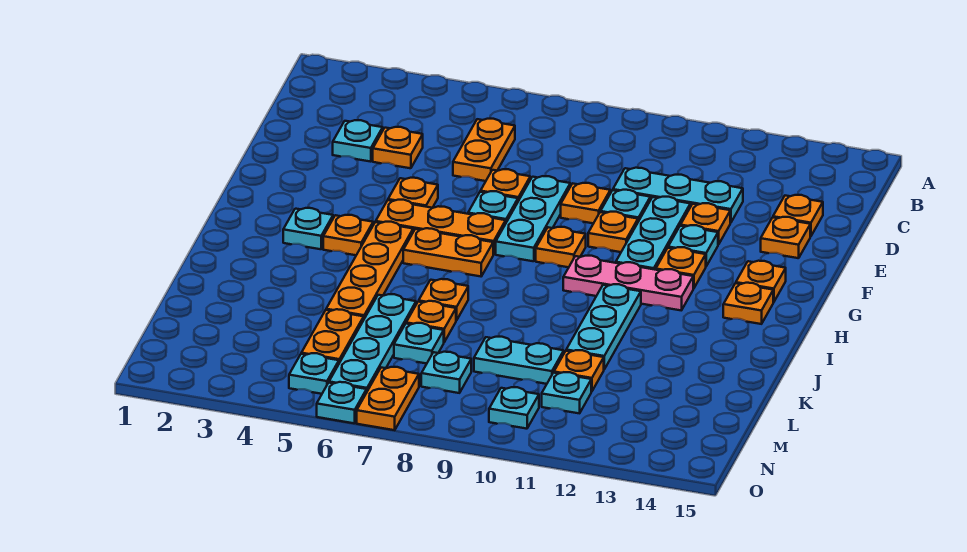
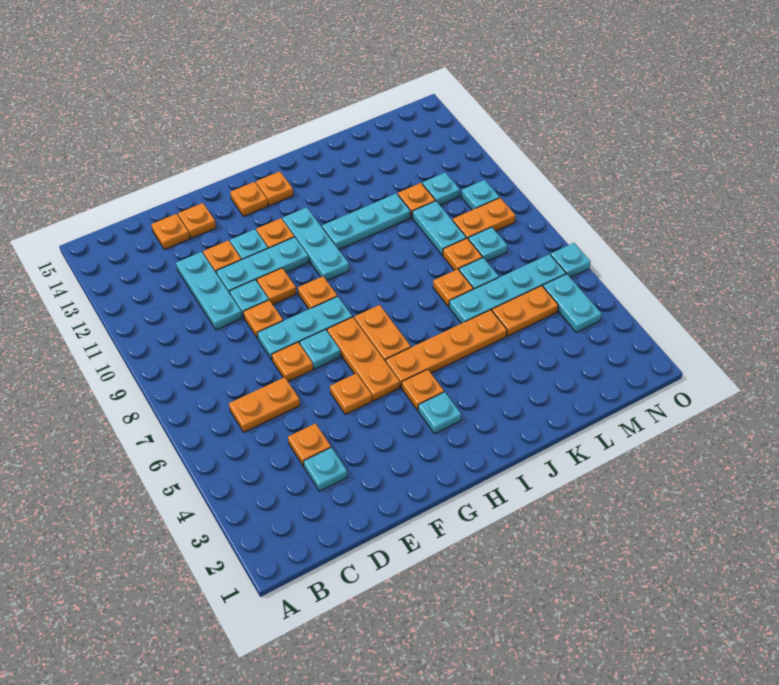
pink 1x3 plate [563,256,693,310] -> cyan 1x3 plate [282,207,349,281]
orange 1x1 plate [419,279,468,320] -> orange 1x1 plate moved to [443,238,482,271]
cyan 1x1 plate [289,353,339,394] -> cyan 1x2 plate [543,274,602,332]
orange 1x2 plate [357,367,419,430] -> orange 1x2 plate moved to [453,198,516,239]

